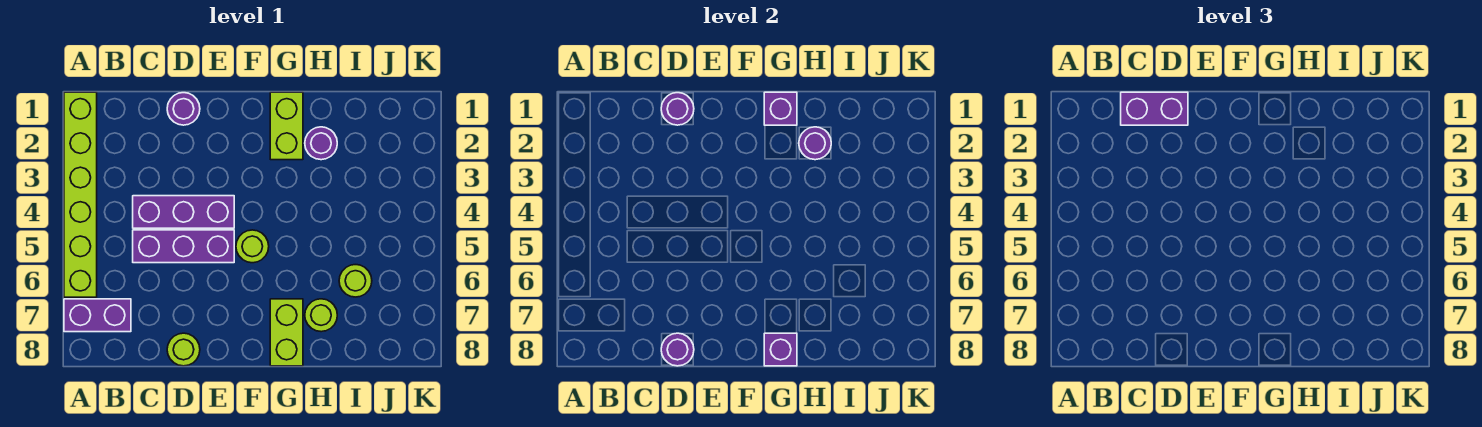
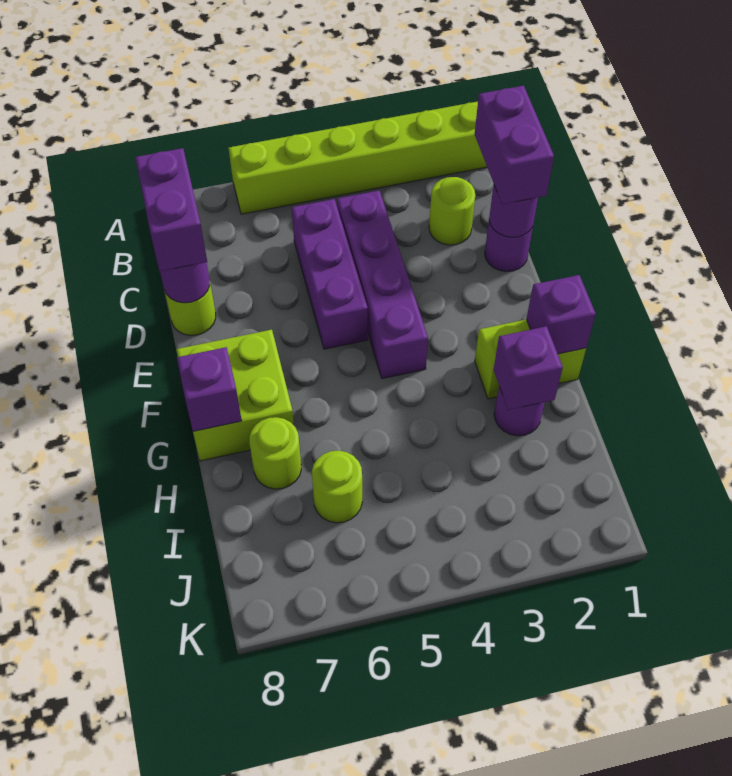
purple 1x2 brick [64,299,131,332] -> purple 1x2 brick moved to [135,148,207,271]
purple 1x3 brick [133,196,234,228] -> purple 1x4 brick [337,191,428,379]
lime 1x1 round brick [236,230,269,263] -> lime 1x1 round brick moved to [429,177,475,245]
lime 1x2 brick [270,299,303,366] -> lime 2x2 brick [176,330,294,461]
purple 1x1 round brick [799,127,831,160] -> purple 1x1 brick [494,326,563,410]

